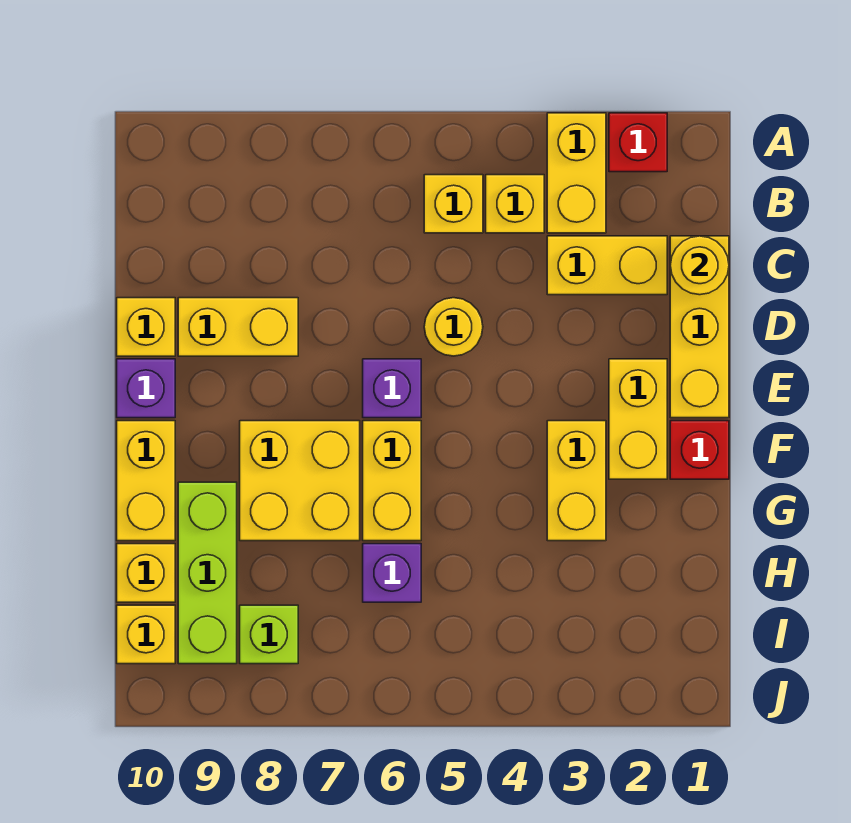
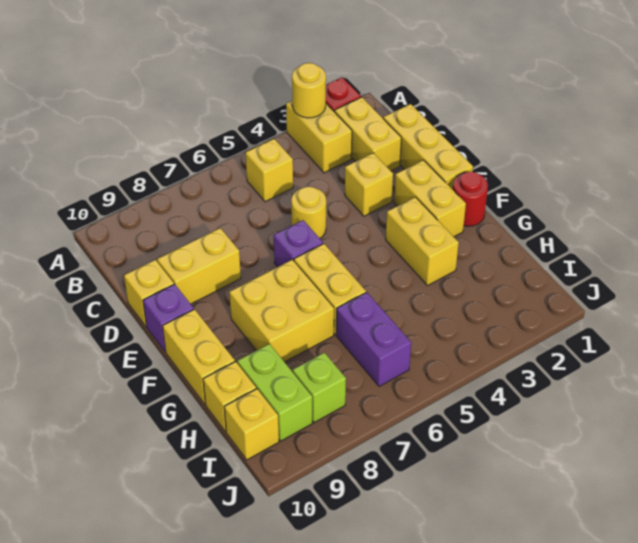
yellow 1x1 brick [486,175,544,233] -> yellow 1x1 brick moved to [345,153,393,216]
yellow 1x1 round brick [670,236,729,295] -> yellow 1x1 round brick moved to [292,63,326,118]
yellow 1x2 brick [547,236,667,295] -> yellow 1x2 brick turned to [335,97,401,171]
red 1x1 brick [670,421,729,479] -> red 1x1 round brick [453,172,488,226]
lime 1x3 brick [178,482,237,664] -> lime 1x2 brick [237,344,312,441]
purple 1x1 brick [363,544,421,602] -> purple 1x2 brick [336,292,411,386]

